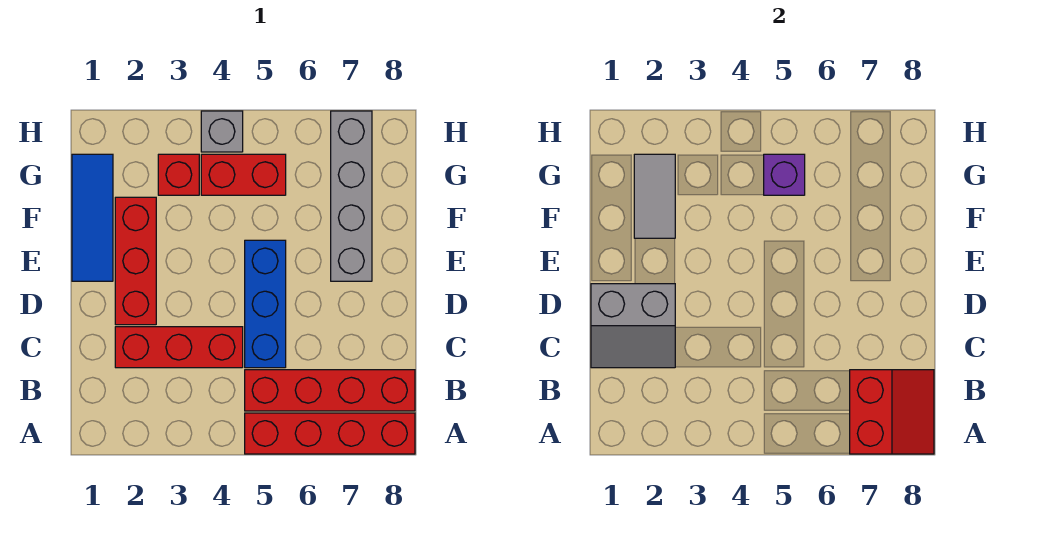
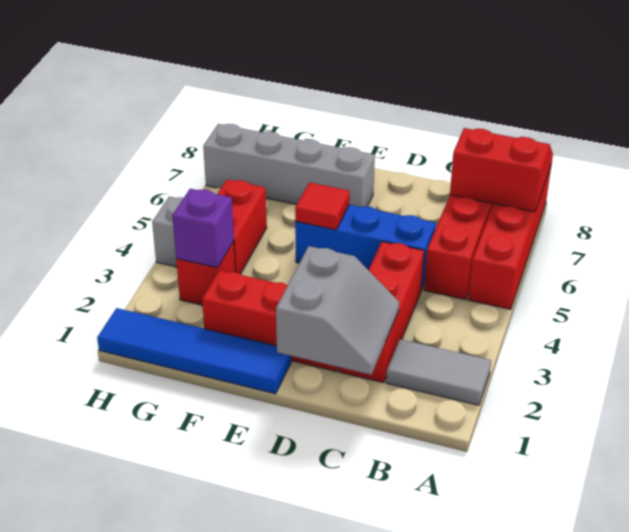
blue 1x3 tile [72,154,113,281] -> blue 1x4 tile [97,308,291,394]
none -> red 1x1 tile [295,182,350,230]
grey 1x2 tile [634,154,675,238] -> grey 1x2 tile moved to [386,339,491,405]
purple 1x1 brick [764,154,805,195] -> purple 1x1 brick moved to [172,189,234,268]

